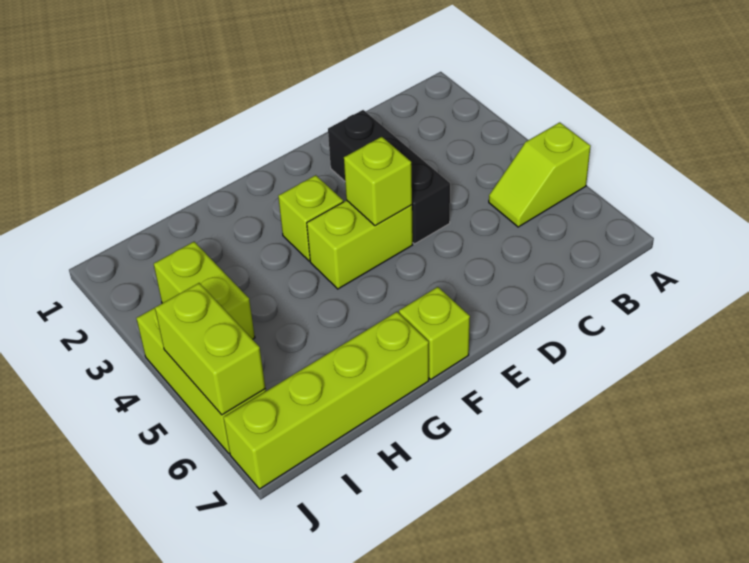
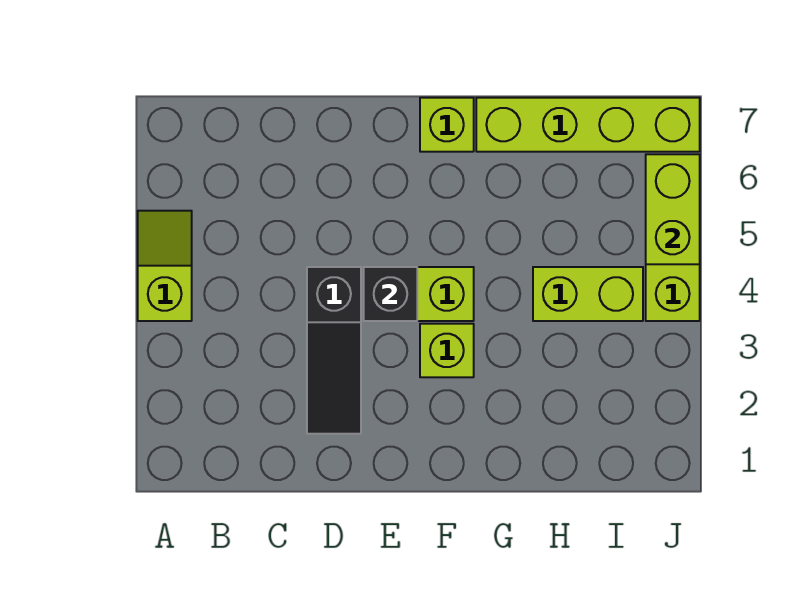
lime 1x2 slope [489,122,591,227] -> lime 1x2 slope turned to [138,211,192,321]
black 1x3 brick [328,110,450,244] -> black 1x3 slope [307,267,361,434]
lime 1x1 brick [344,137,412,226] -> black 1x1 brick [364,267,417,321]
lime 1x2 brick [154,242,255,339] -> lime 1x2 brick turned to [533,267,643,321]

